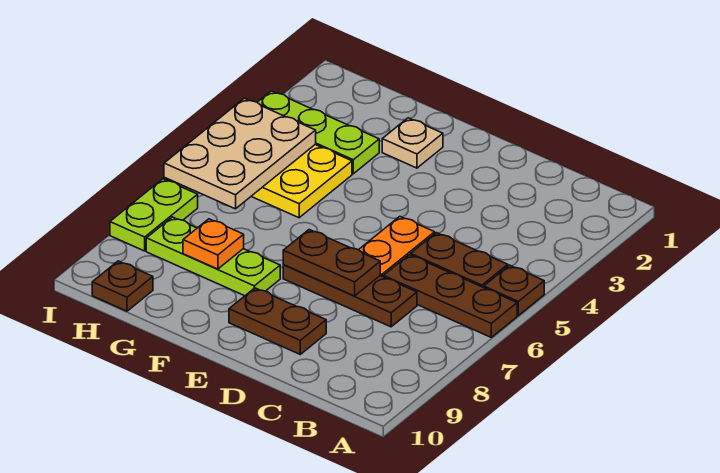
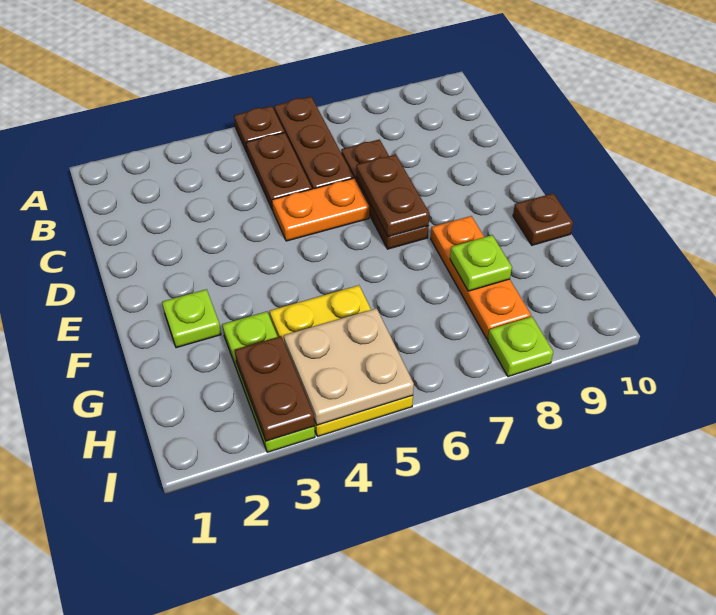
brown 1x2 plate [229,288,326,354] -> brown 1x2 plate moved to [235,336,314,441]
tan 1x1 plate [382,118,443,168] -> lime 1x1 plate [162,289,221,348]
lime 1x3 plate [146,217,280,296] -> orange 1x3 plate [431,216,531,339]
orange 1x1 plate [183,219,244,269] -> lime 1x1 plate [450,235,512,291]
tan 2x3 plate [164,98,316,209] -> tan 2x2 plate [284,308,414,425]
brown 1x1 plate [92,261,153,311] -> brown 1x1 plate moved to [513,193,573,245]
lime 1x2 plate [110,179,198,251] -> lime 1x1 plate [488,317,553,377]

